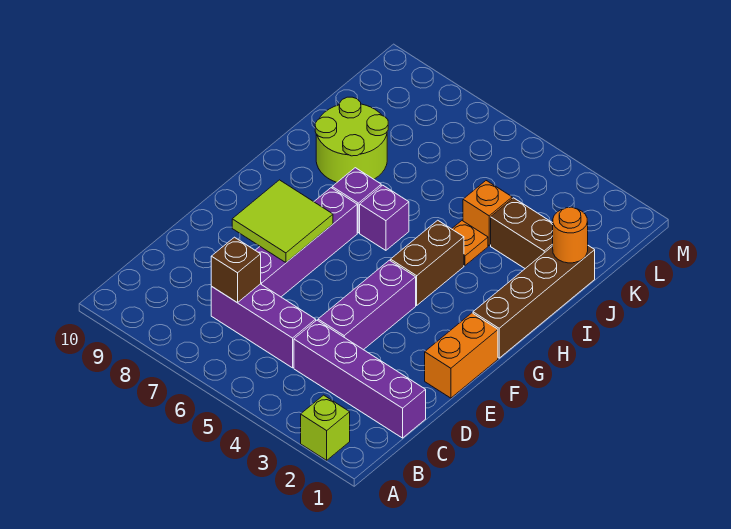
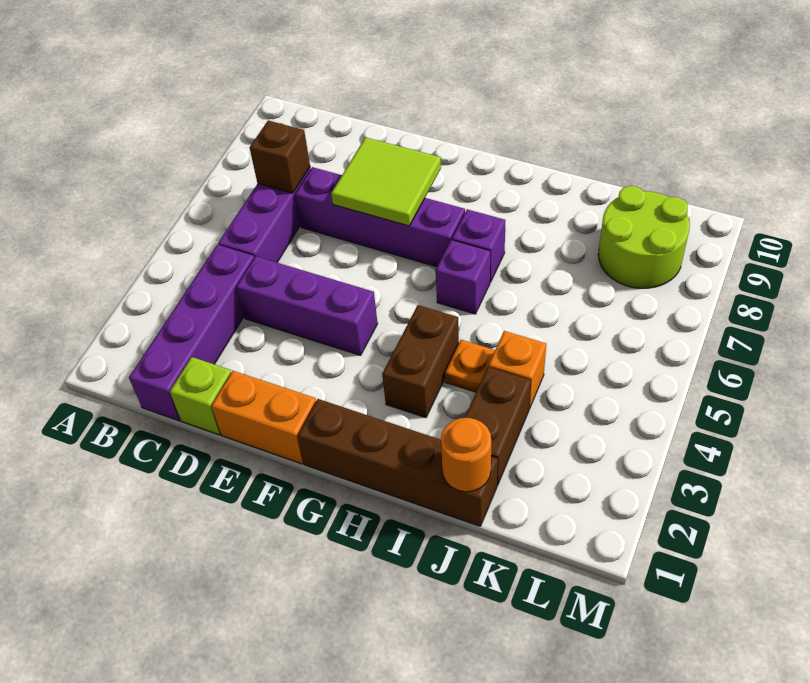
lime 1x1 brick [301,395,350,460] -> lime 1x1 brick moved to [170,357,231,435]
brown 1x2 brick [391,220,464,305] -> brown 1x2 brick turned to [382,305,459,418]
lime 2x2 round brick [315,97,388,182] -> lime 2x2 round brick moved to [598,186,690,288]

